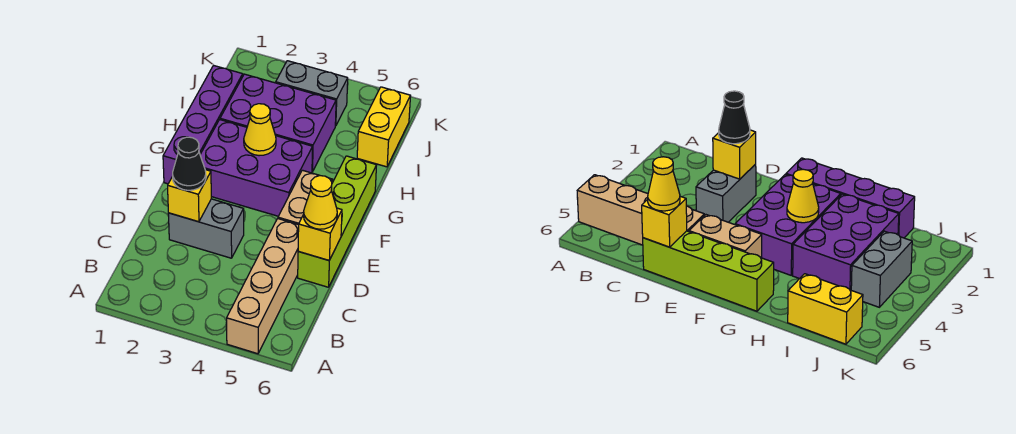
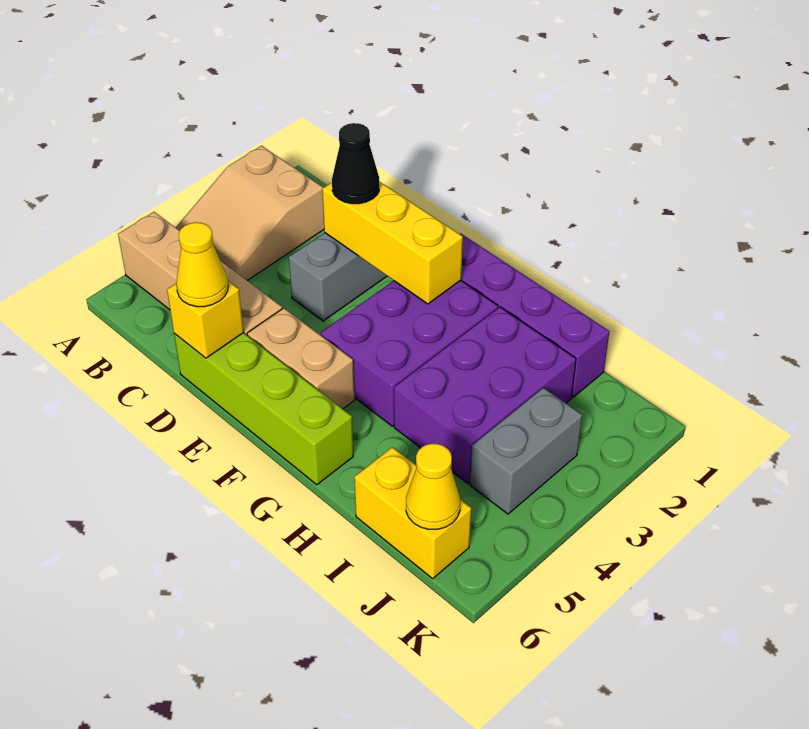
none -> tan 2x3 slope [176,146,324,281]
yellow 1x1 brick [168,170,211,222] -> yellow 1x3 brick [322,182,463,304]
yellow 1x1 cone [244,104,276,156] -> yellow 1x1 cone moved to [406,443,460,529]

